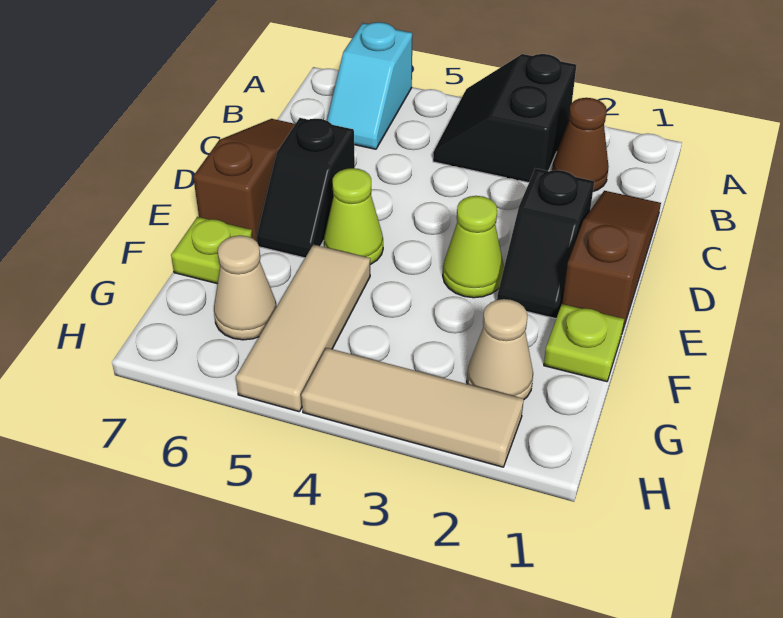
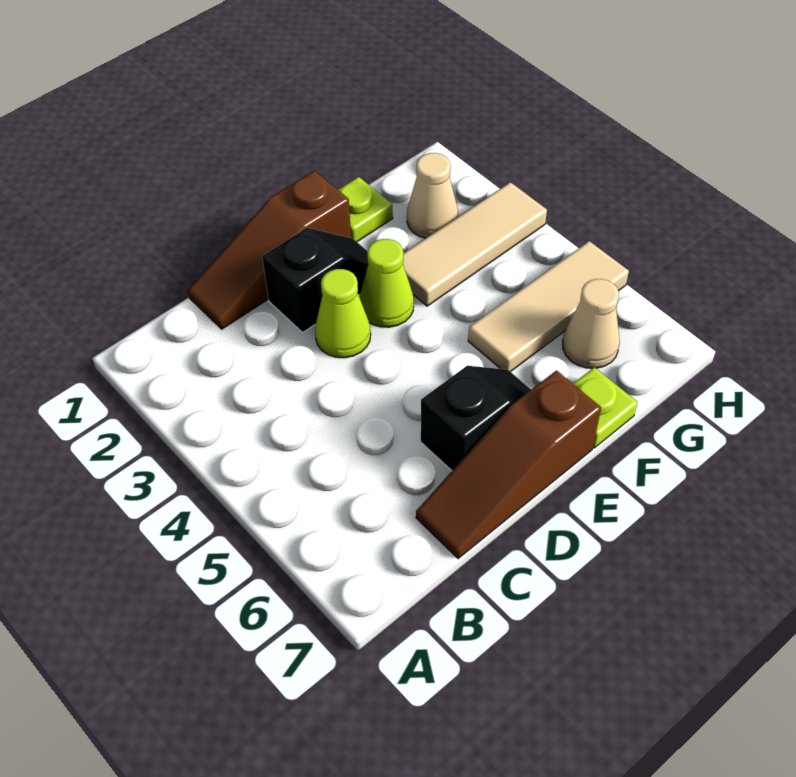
black 2x2 slope [433,54,576,183] -> none
cyan 1x2 slope [327,22,412,149] -> none
brown 1x1 cone [552,98,609,191] -> none
lime 1x1 cone [324,168,383,265] -> lime 1x1 cone moved to [315,269,371,358]
tan 1x3 tile [301,348,524,467] -> tan 1x3 tile turned to [403,182,547,306]

